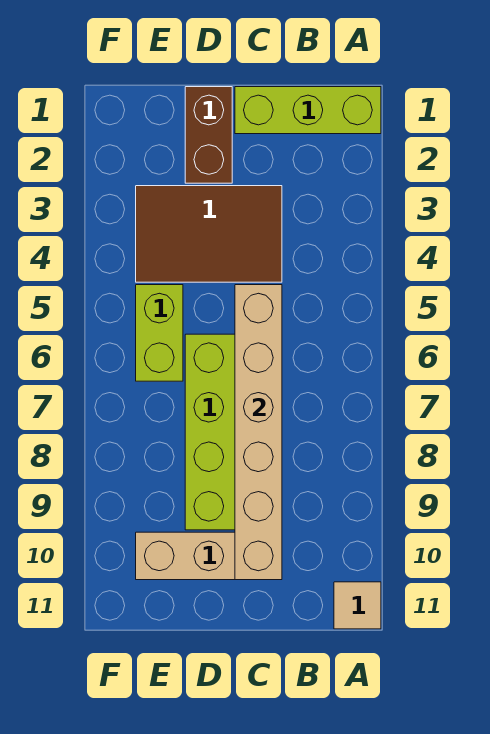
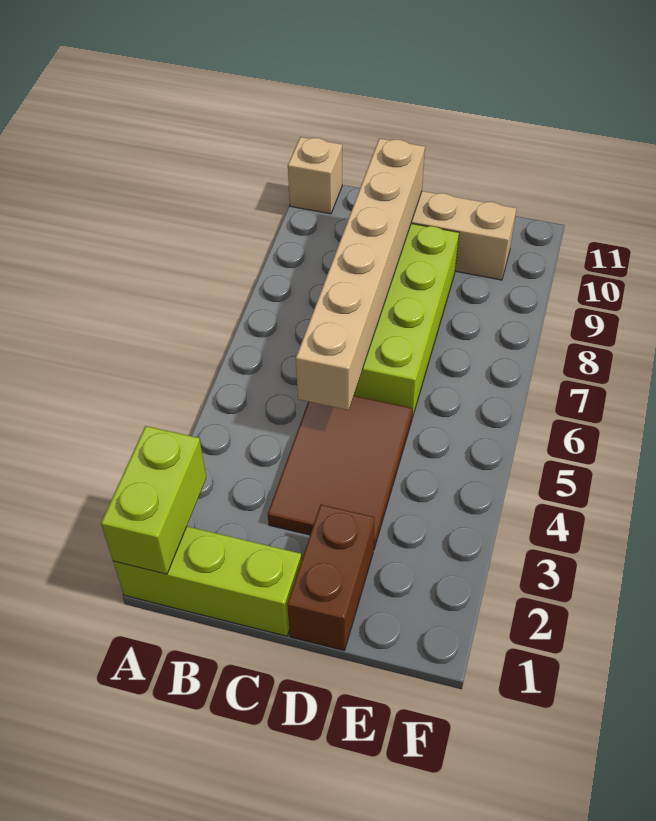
tan 1x1 tile [334,582,381,629] -> tan 1x1 brick [288,137,342,214]
brown 2x3 tile [136,186,282,282] -> brown 2x3 tile turned to [268,396,413,550]
lime 1x2 brick [136,285,183,381] -> lime 1x2 brick moved to [101,426,206,574]

